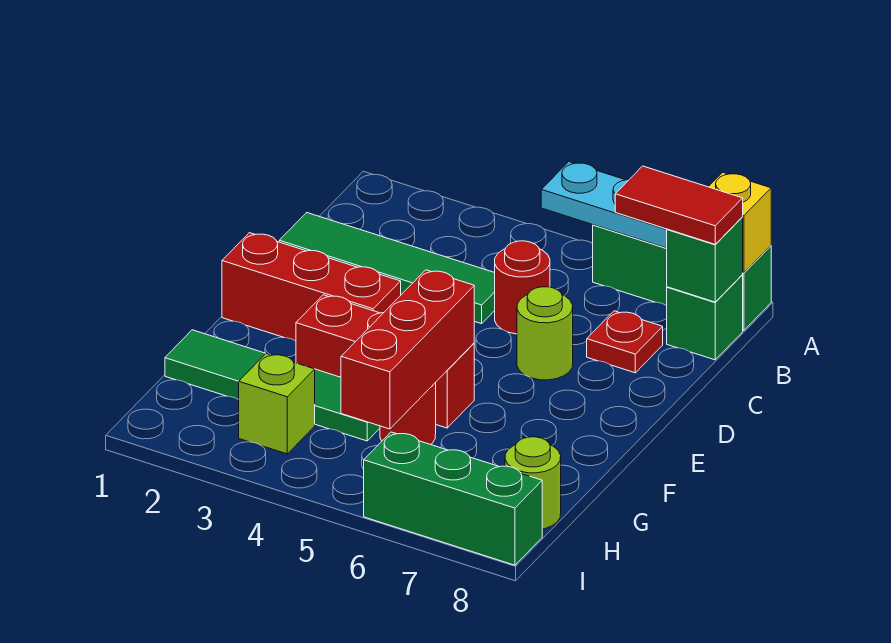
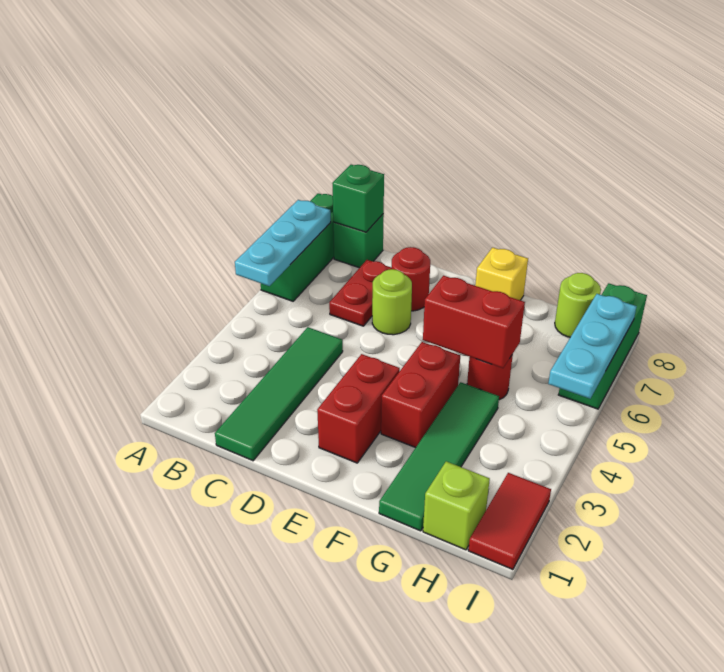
yellow 1x1 brick [709,172,771,273] -> yellow 1x1 brick moved to [475,247,528,300]
red 1x2 tile [615,166,743,244] -> red 1x2 tile moved to [468,473,551,570]
red 1x1 round brick [495,241,550,334] -> red 1x1 round brick moved to [392,247,430,311]
red 1x1 plate [587,311,663,373] -> red 1x2 plate [329,260,392,326]
red 1x3 brick [222,233,401,341] -> red 1x2 brick [317,354,400,463]
red 1x3 brick [296,295,474,428] -> red 1x2 brick [381,342,460,448]
red 1x3 brick [341,270,474,429] -> red 1x2 brick [423,276,525,368]
lime 1x1 brick [239,354,315,454] -> lime 1x1 brick moved to [423,461,490,550]
none -> cyan 1x3 plate [548,294,637,399]

